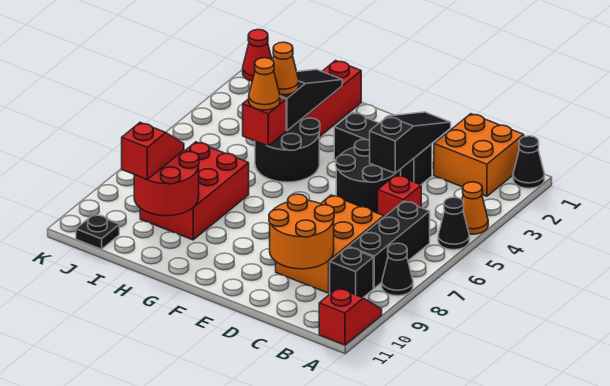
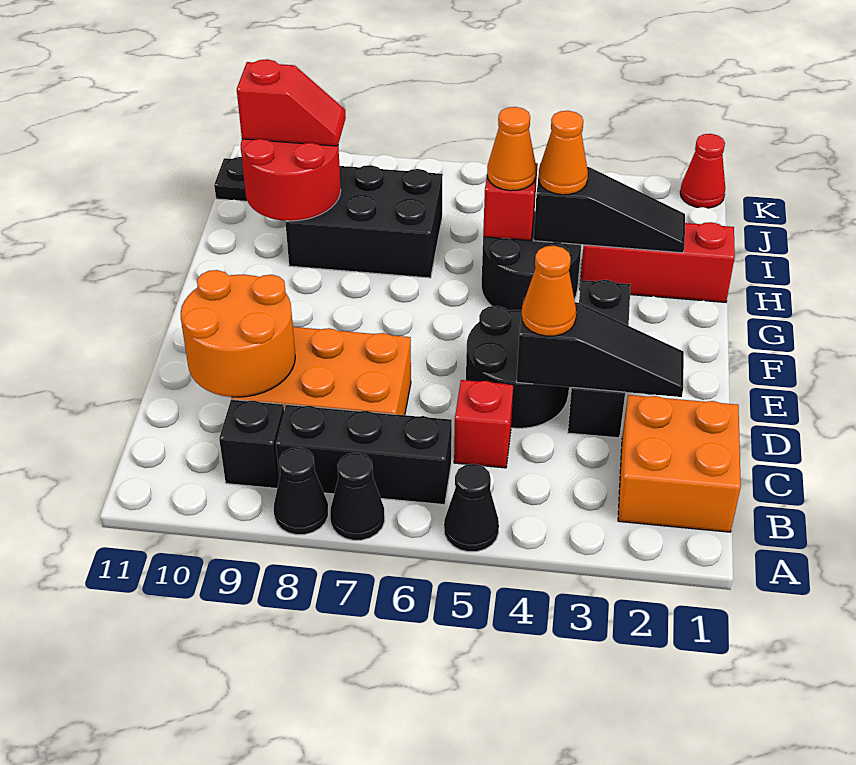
black 1x1 cone [513,136,544,188] -> black 1x1 cone moved to [330,453,385,540]
orange 1x1 cone [462,182,488,234] -> orange 1x1 cone moved to [522,246,576,336]
red 1x2 slope [319,288,382,345] -> none
red 2x3 brick [140,142,249,240] -> black 2x3 brick [285,165,443,278]

